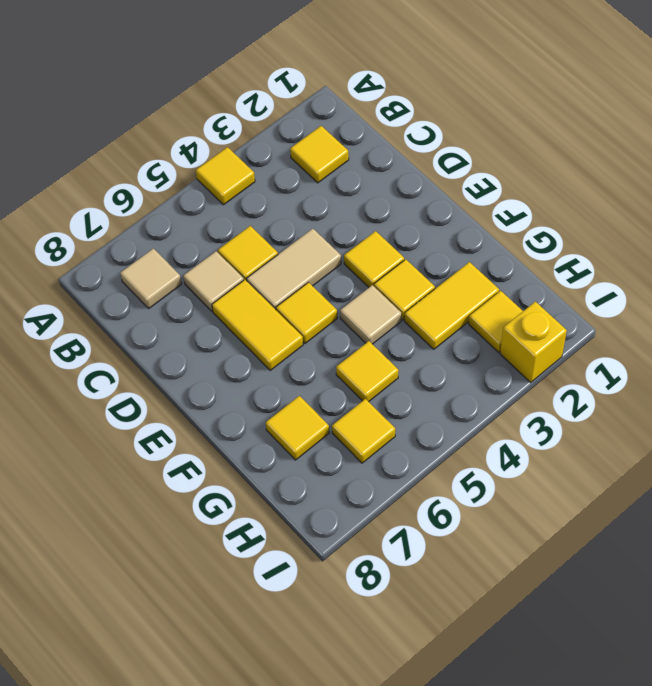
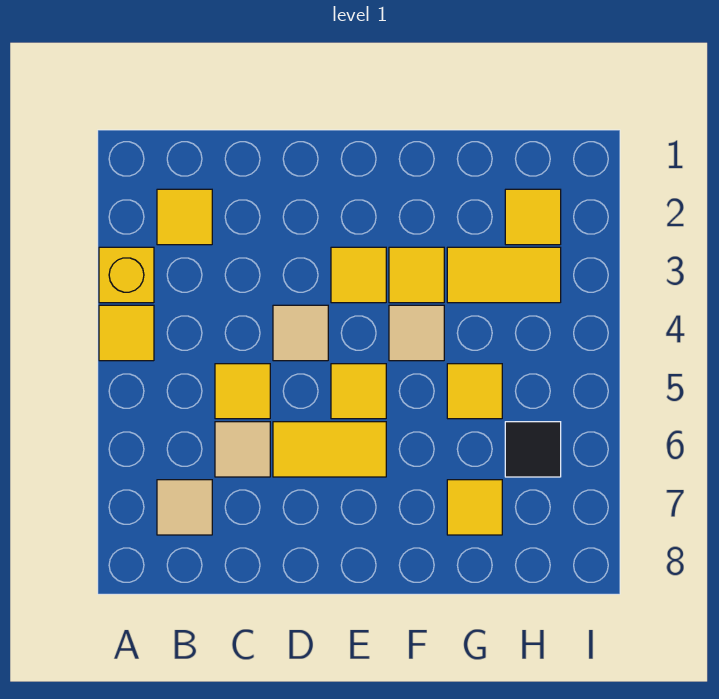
tan 1x2 tile [247,229,341,310] -> tan 1x1 tile [273,305,328,361]
yellow 1x2 tile [404,262,499,349] -> yellow 1x2 tile turned to [447,247,561,303]
yellow 1x1 tile [332,399,395,463] -> black 1x1 tile [505,422,561,477]
yellow 1x1 brick [500,302,567,382] -> yellow 1x1 brick moved to [99,247,154,303]

